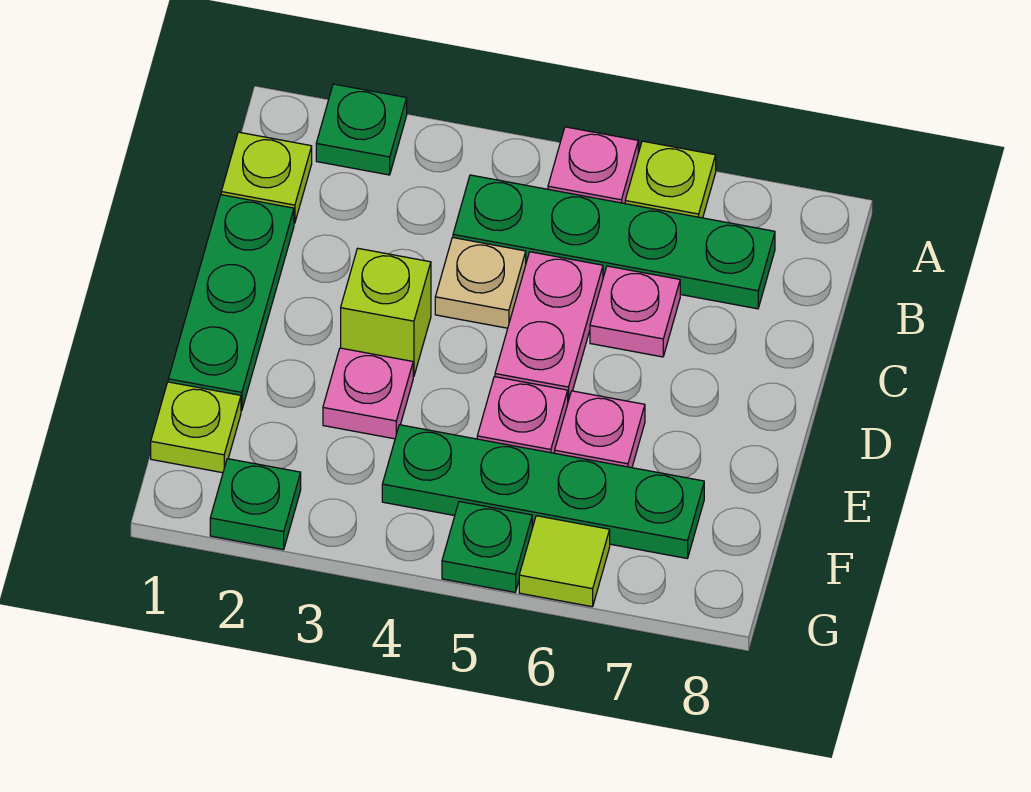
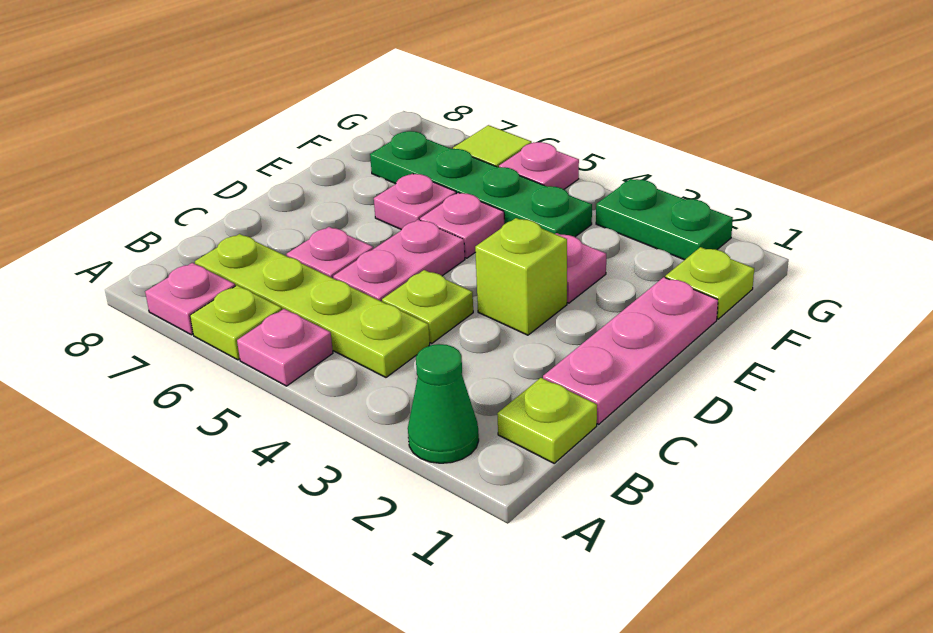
green 1x1 plate [316,84,407,175] -> green 1x1 cone [408,344,479,463]
none -> pink 1x1 plate [145,263,235,335]
green 1x4 plate [453,175,775,309] -> lime 1x4 plate [195,234,430,377]
green 1x3 plate [168,195,294,410] -> pink 1x3 plate [543,277,718,424]
tan 1x1 plate [435,238,526,328] -> lime 1x1 plate [382,270,473,343]
green 1x1 plate [210,459,301,550] -> green 1x2 plate [596,179,733,260]
green 1x1 plate [442,502,532,592] -> pink 1x1 plate [499,142,579,189]

